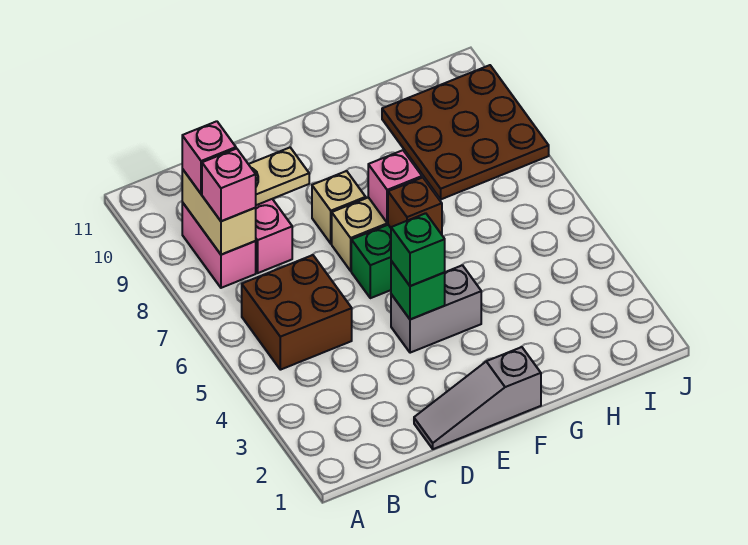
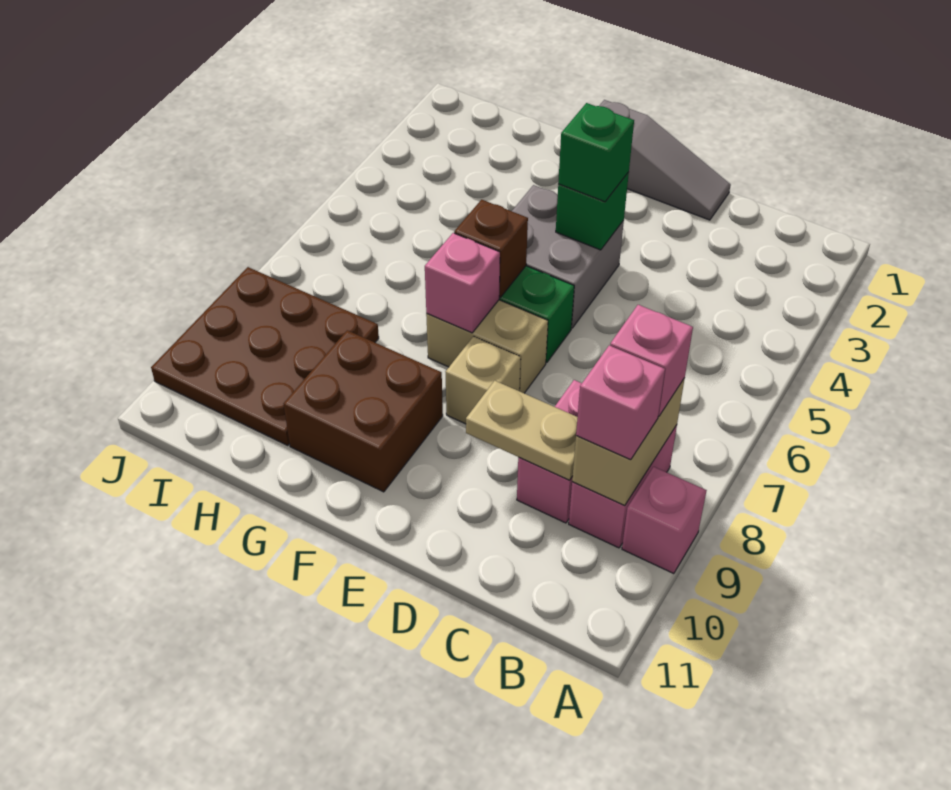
none -> pink 1x1 brick [622,467,707,574]
brown 2x2 brick [242,255,352,370] -> brown 2x2 brick moved to [284,330,443,492]
grey 1x2 brick [391,265,481,353] -> grey 2x2 brick [512,185,624,328]

